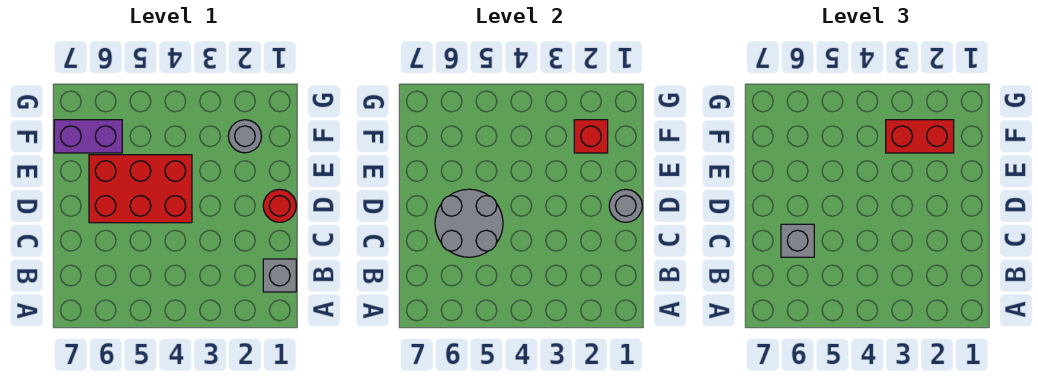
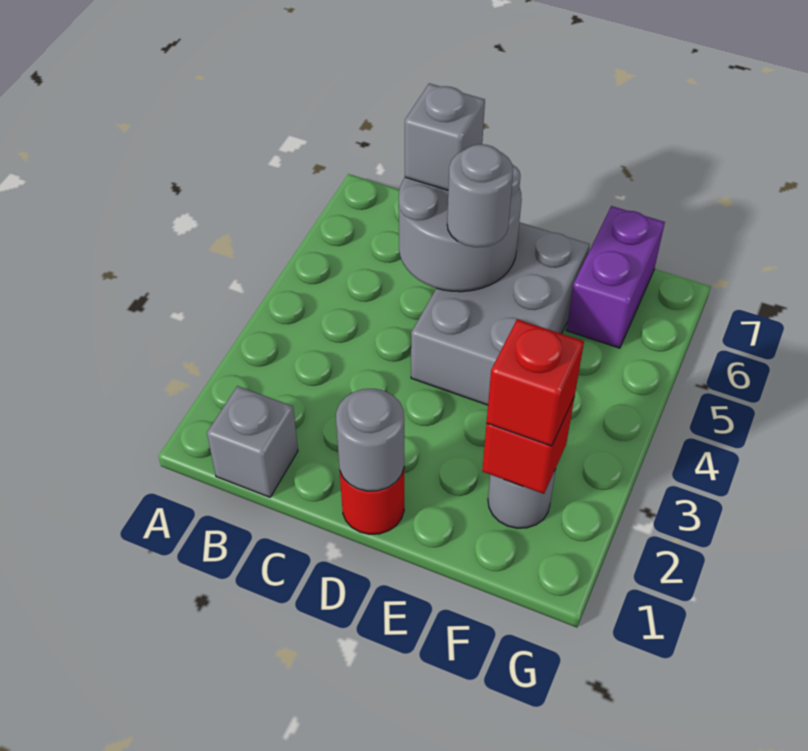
red 2x3 brick [89,155,192,223] -> grey 2x3 brick [411,222,590,405]
none -> grey 1x1 round brick [447,144,513,247]
red 1x2 brick [886,120,954,153] -> red 1x1 brick [487,319,584,446]

